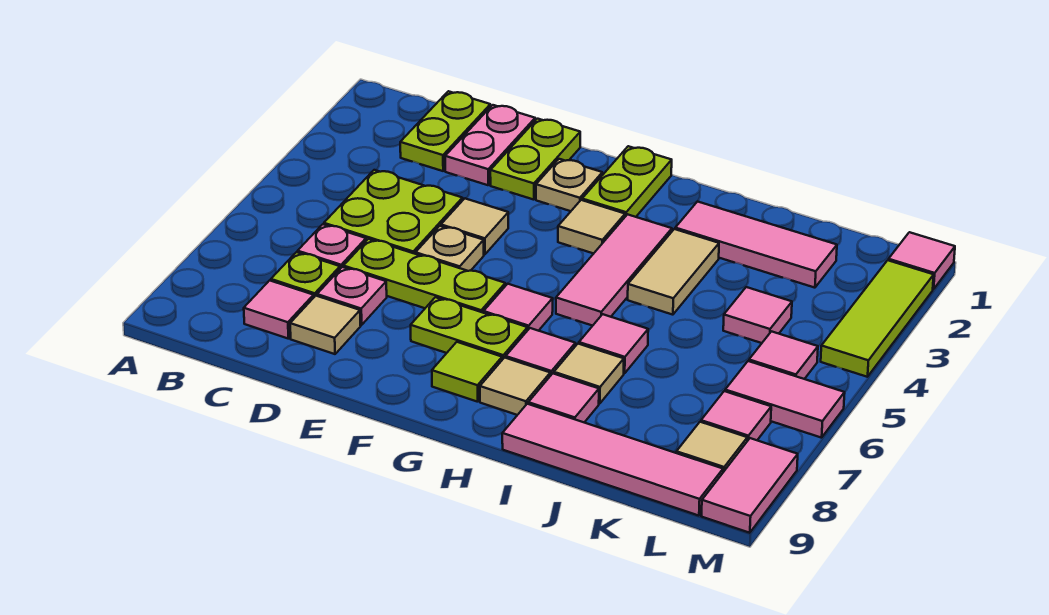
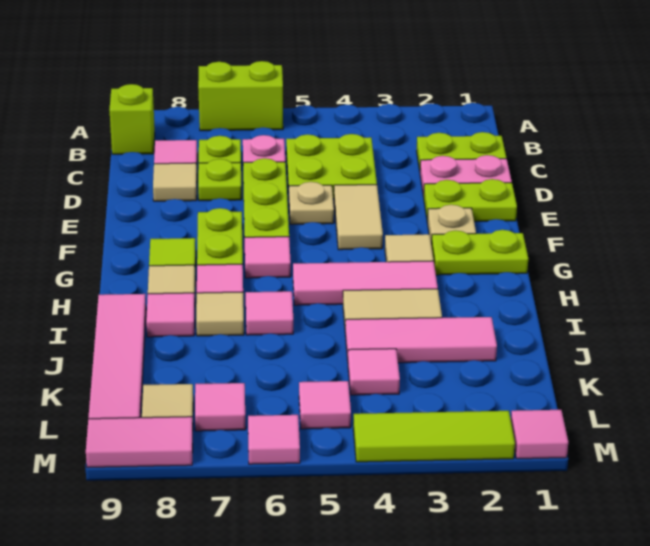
none -> lime 1x2 brick [198,61,283,131]
none -> lime 1x1 brick [110,84,155,154]
pink 1x1 plate [317,267,387,325] -> lime 1x1 plate [198,159,242,201]
tan 1x1 tile [441,199,508,255] -> tan 1x2 tile [334,185,383,250]
pink 1x3 tile [675,201,837,288] -> pink 1x3 tile turned to [345,317,497,363]
pink 1x2 tile [725,361,845,438] -> pink 1x1 tile [248,415,300,464]

